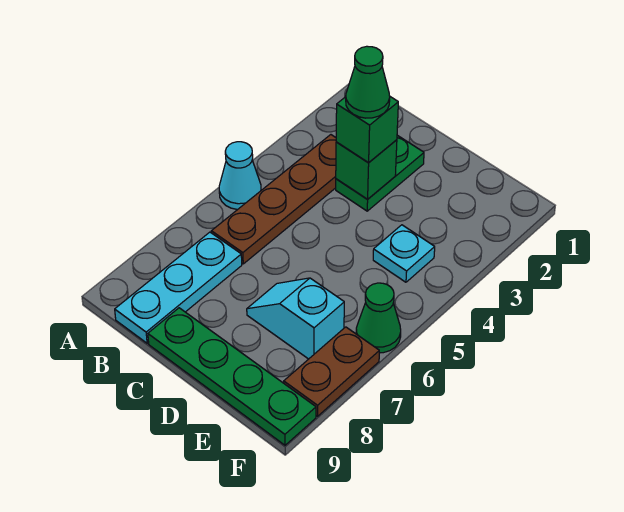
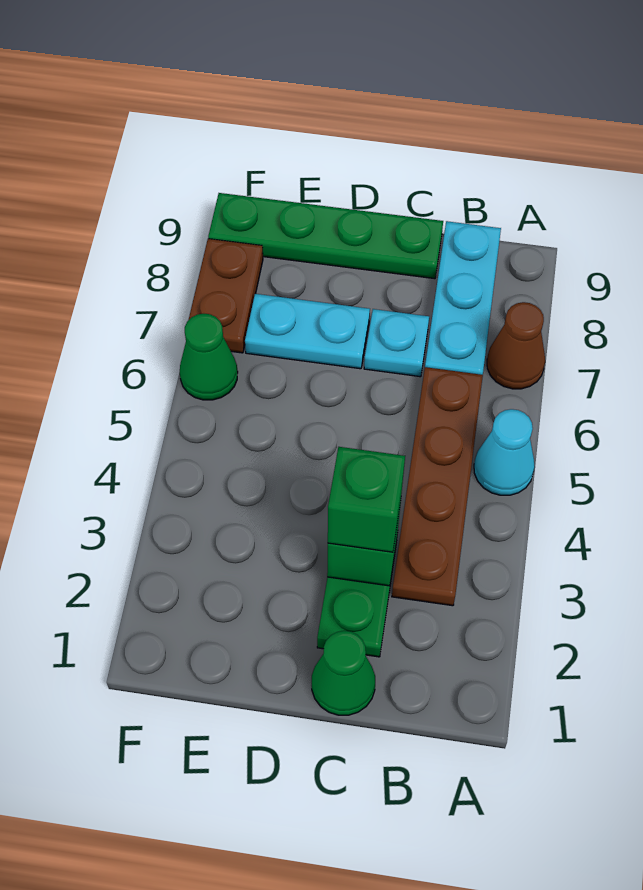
none -> brown 1x1 cone [487,302,545,389]
green 1x1 cone [346,46,390,118] -> green 1x1 cone moved to [312,631,375,715]
cyan 1x2 slope [247,278,344,359] -> cyan 1x2 plate [245,294,370,369]
cyan 1x1 plate [373,225,435,282] -> cyan 1x1 plate moved to [364,309,429,377]

